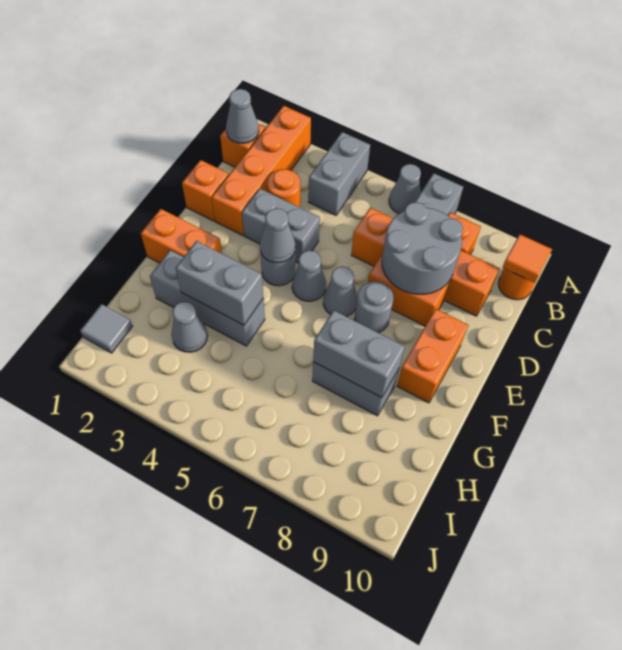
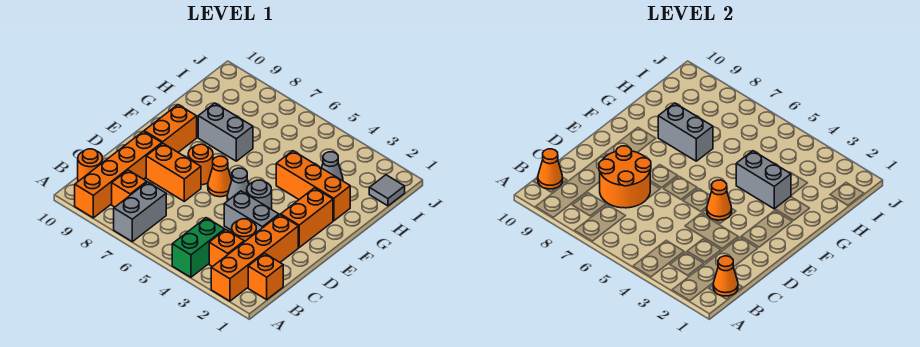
grey 1x2 brick [308,132,370,215] -> green 1x2 brick [172,218,225,277]
grey 1x1 cone [389,164,421,214] -> none
grey 1x1 cone [226,89,259,143] -> orange 1x1 cone [713,256,738,296]
orange 1x1 tile [502,235,552,283] -> orange 1x1 cone [538,149,563,189]
orange 1x4 brick [351,208,500,316] -> orange 1x4 brick turned to [75,131,162,218]
grey 2x2 round brick [382,202,463,294] -> orange 2x2 round brick [599,146,651,208]
orange 1x1 brick [182,160,229,221] -> orange 1x1 brick moved to [209,230,244,267]
grey 1x1 cone [260,208,295,263] -> orange 1x1 cone [707,180,732,220]
grey 1x1 cone [323,267,357,316] -> orange 1x1 cone [208,156,232,197]
grey 1x1 round brick [355,281,393,333] -> orange 1x1 round brick [188,144,213,185]
orange 1x2 brick [141,209,222,263] -> orange 1x2 brick turned to [281,188,333,247]
grey 1x3 brick [150,250,265,346] -> orange 1x3 brick [276,151,350,221]

